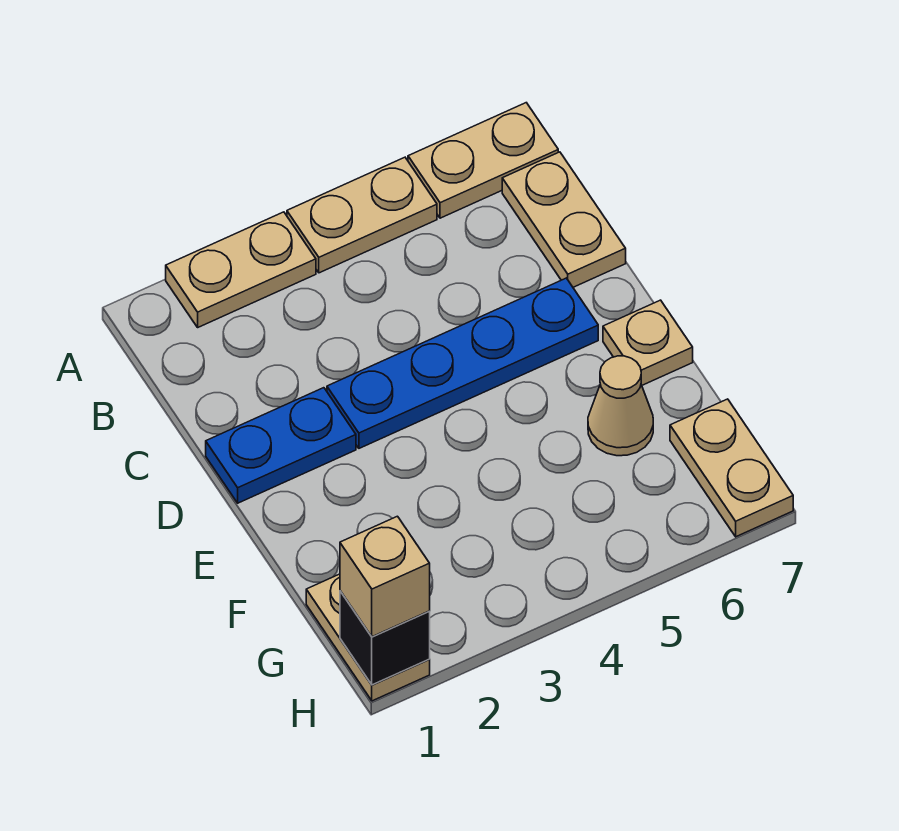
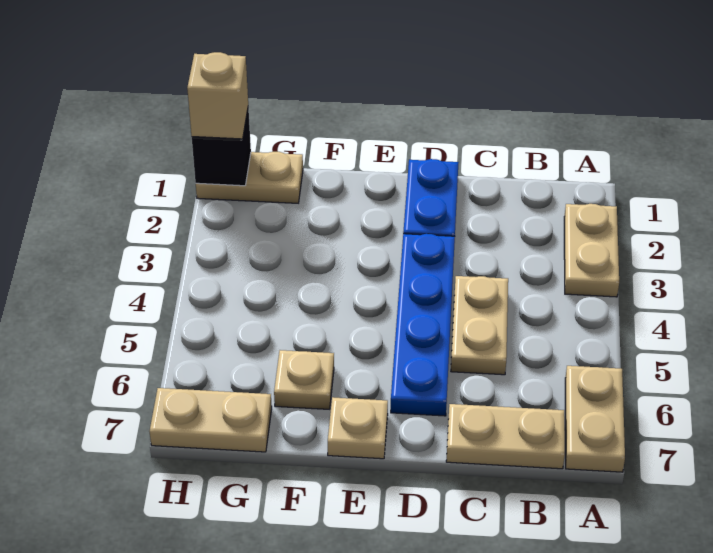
tan 1x2 plate [287,157,437,273] -> tan 1x2 plate moved to [451,276,508,375]
tan 1x1 cone [588,356,653,456] -> tan 1x1 plate [274,350,334,409]

